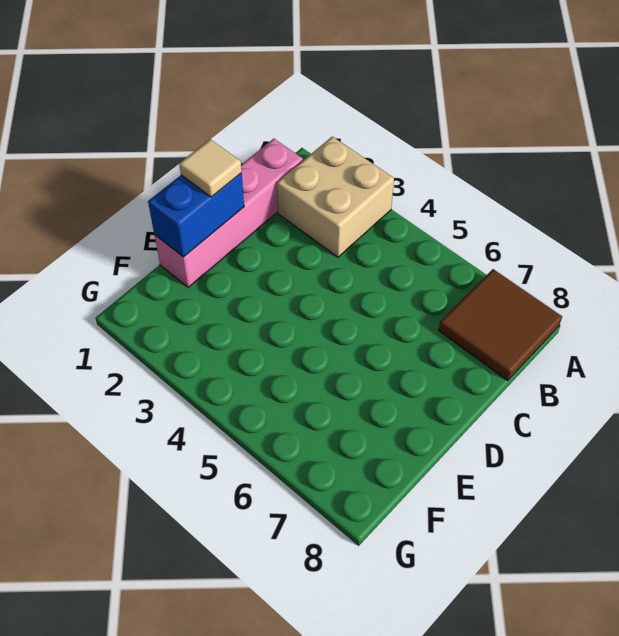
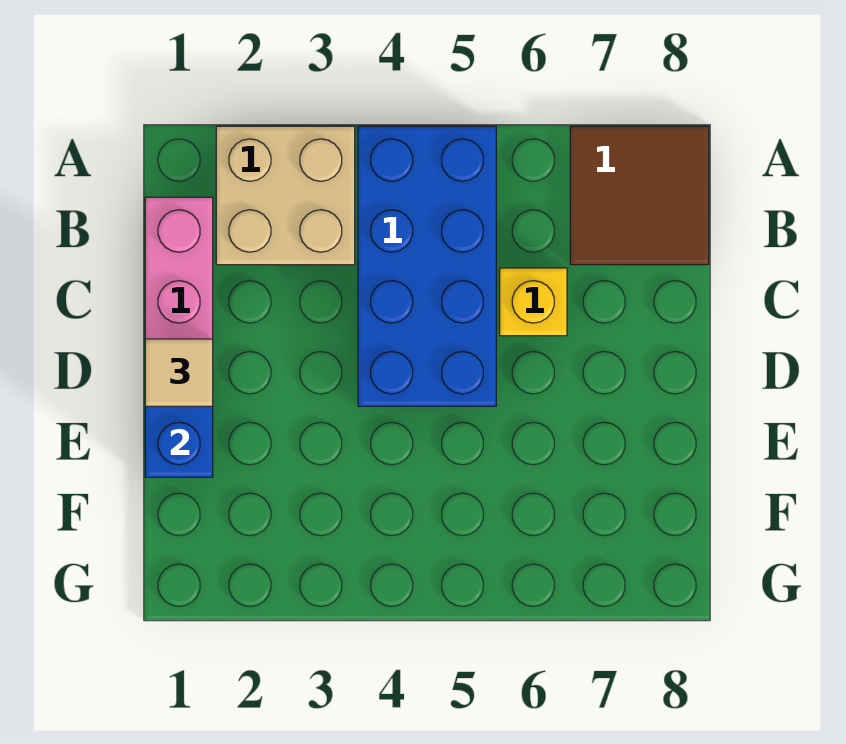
none -> blue 2x4 brick [358,126,496,406]
none -> yellow 1x1 brick [500,268,567,336]

